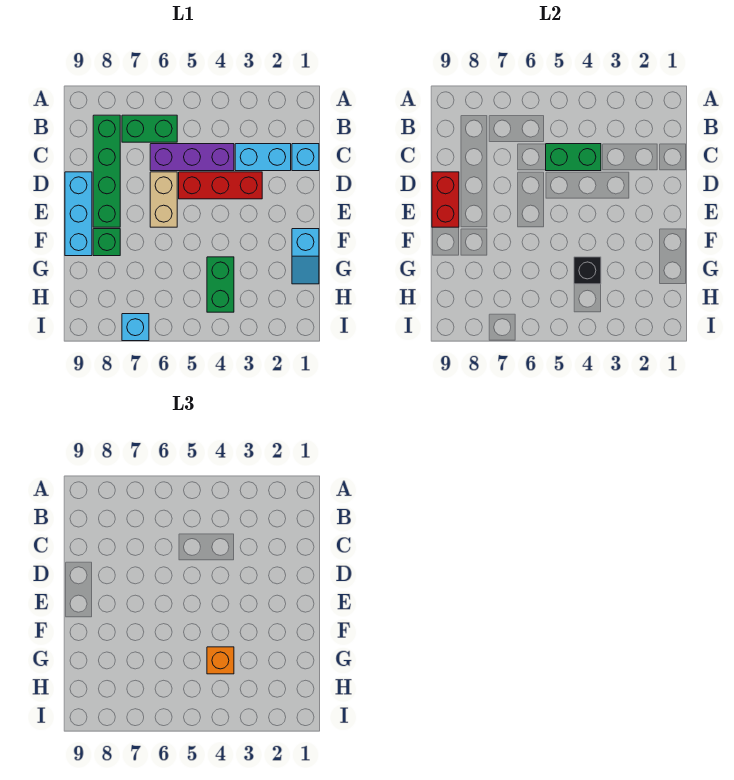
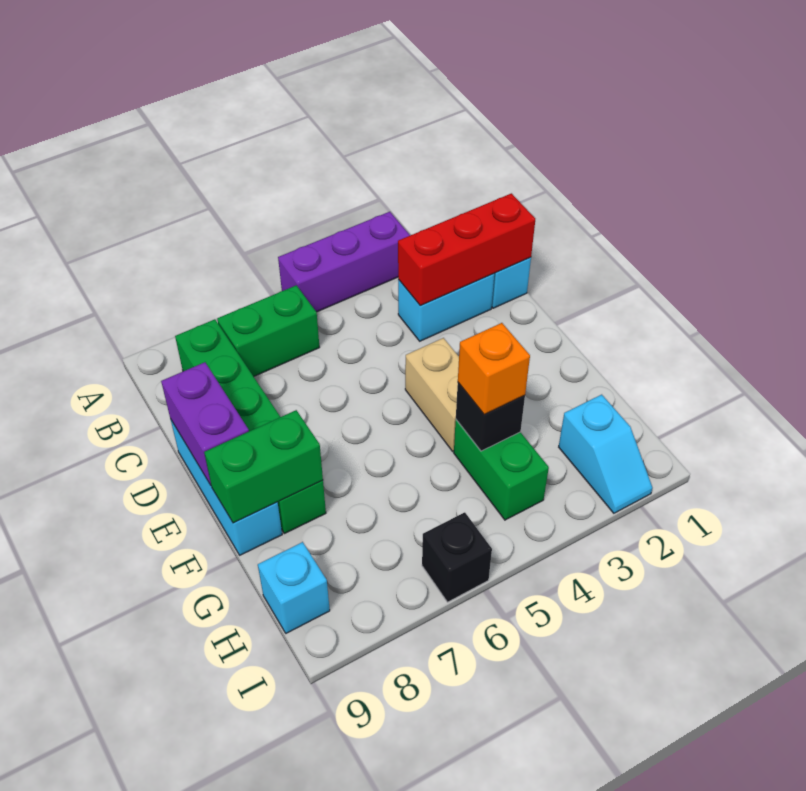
purple 1x3 brick [150,144,234,171] -> purple 1x3 brick moved to [278,212,410,312]
green 1x2 brick [546,144,601,171] -> green 1x2 brick moved to [204,410,323,523]
red 1x3 brick [179,172,262,199] -> red 1x3 brick moved to [398,193,535,305]
tan 1x2 brick [150,172,177,227] -> tan 1x2 brick moved to [405,338,459,451]
red 1x2 brick [432,172,459,227] -> purple 1x2 brick [161,362,249,485]
cyan 1x2 slope [292,229,319,284] -> cyan 1x2 slope moved to [559,395,652,513]
none -> black 1x1 brick [422,512,492,602]
cyan 1x1 brick [122,314,149,341] -> cyan 1x1 brick moved to [258,542,330,633]

